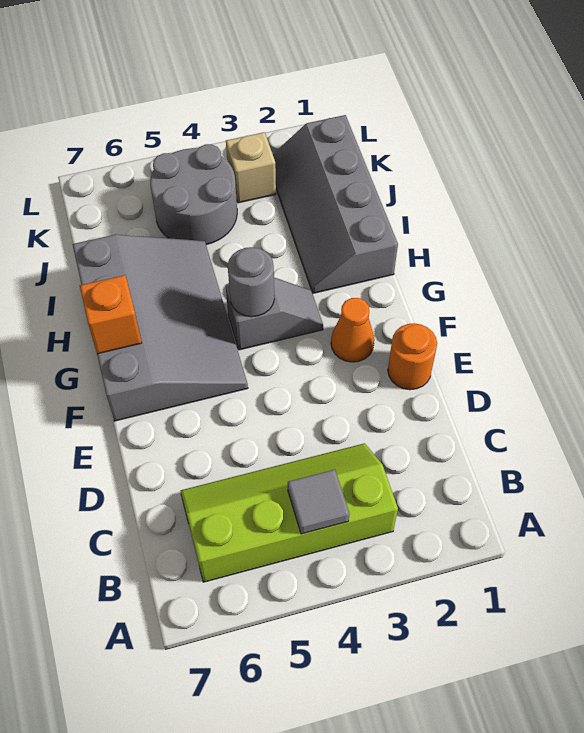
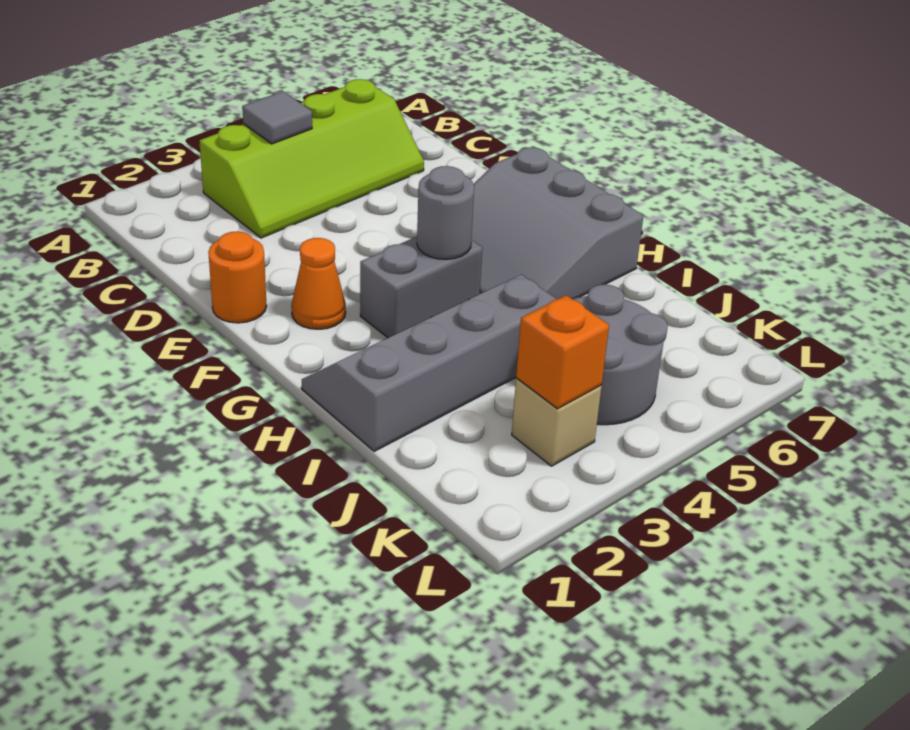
grey 3x4 slope [72,234,248,421] -> grey 3x3 slope [471,147,643,299]
grey 1x2 slope [226,277,323,350] -> grey 1x2 brick [360,237,482,338]
orange 1x1 brick [80,275,142,354] -> orange 1x1 brick moved to [516,295,609,409]
grey 2x4 slope [273,115,398,293] -> grey 2x4 slope turned to [302,275,556,451]

